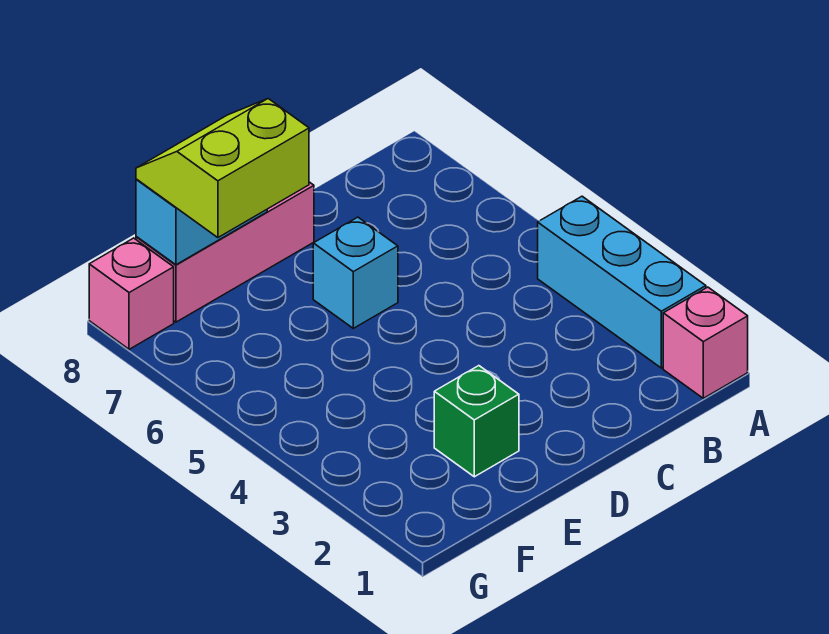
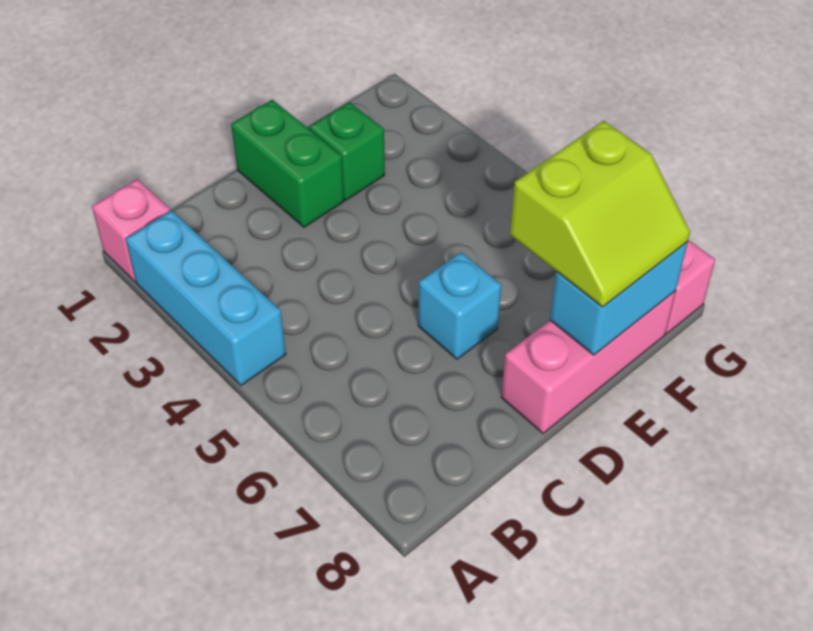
none -> green 1x2 brick [231,100,344,227]

